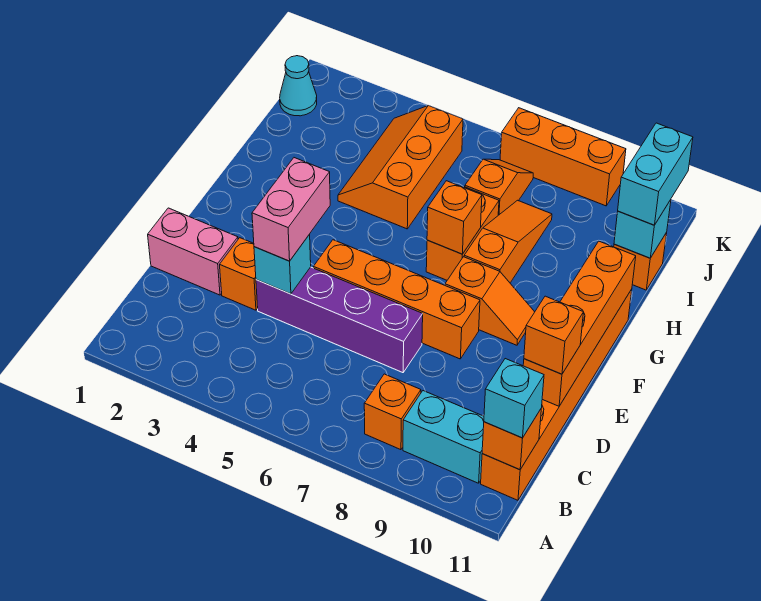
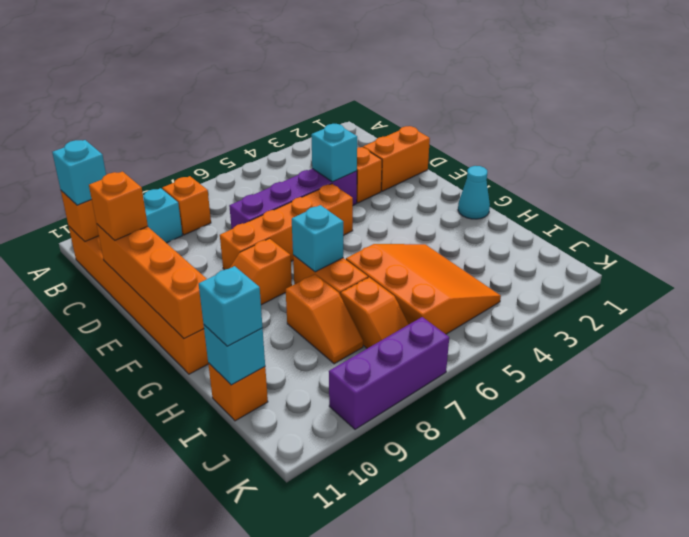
pink 1x2 brick [148,208,238,295] -> orange 1x2 brick [363,126,430,191]
pink 1x2 brick [252,158,330,261] -> none
orange 1x1 brick [427,181,482,254] -> cyan 1x1 brick [292,205,343,272]
orange 1x3 slope [464,200,552,283] -> orange 1x2 slope [286,274,363,364]
orange 2x3 slope [338,106,463,229] -> orange 3x3 slope [346,244,501,334]
cyan 1x2 brick [618,123,693,225] -> cyan 1x1 brick [199,266,263,346]
cyan 1x1 cone [280,56,317,116] -> cyan 1x1 cone moved to [458,166,490,219]
orange 1x3 brick [500,108,626,206] -> purple 1x3 brick [329,317,449,429]

